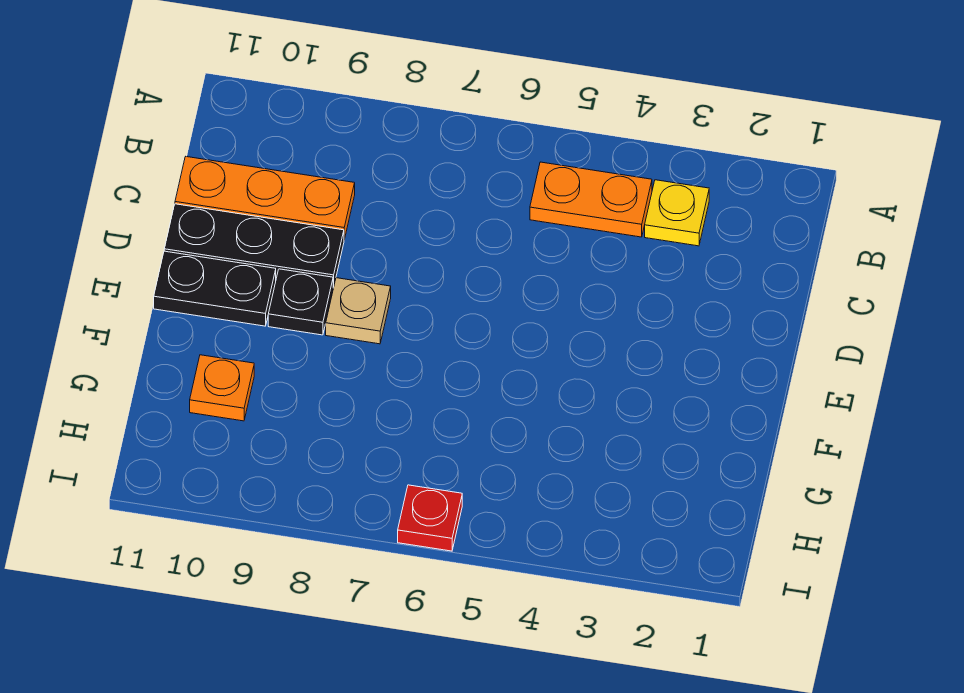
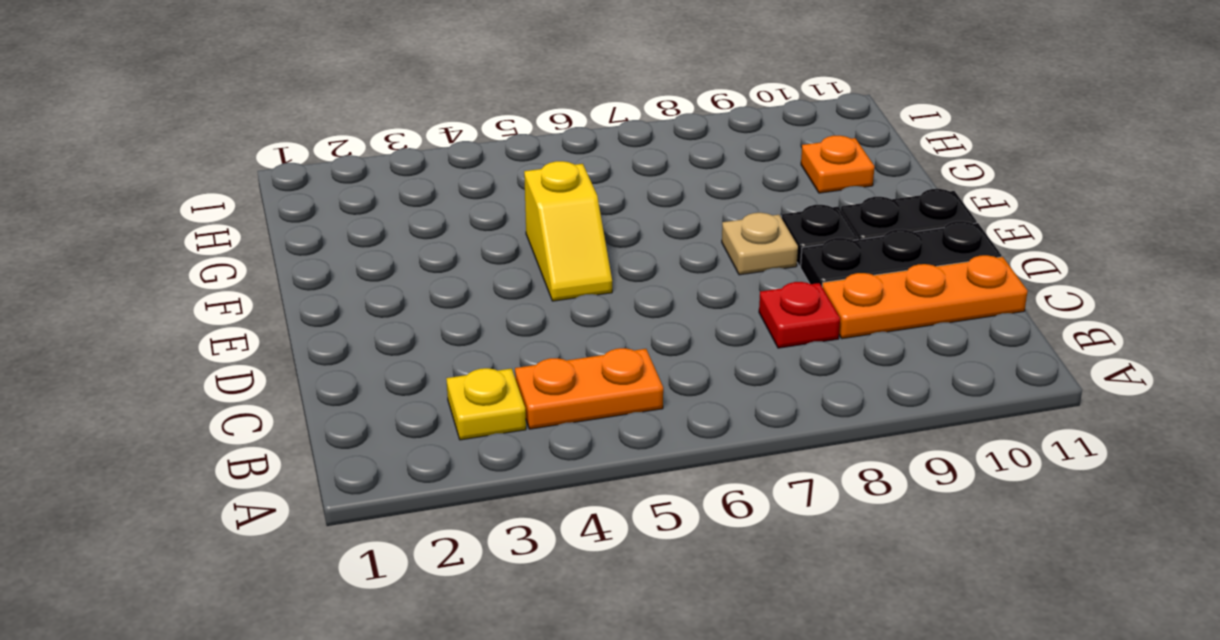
none -> yellow 1x2 slope [524,161,612,301]
red 1x1 plate [398,485,462,551] -> red 1x1 plate moved to [759,282,840,348]

